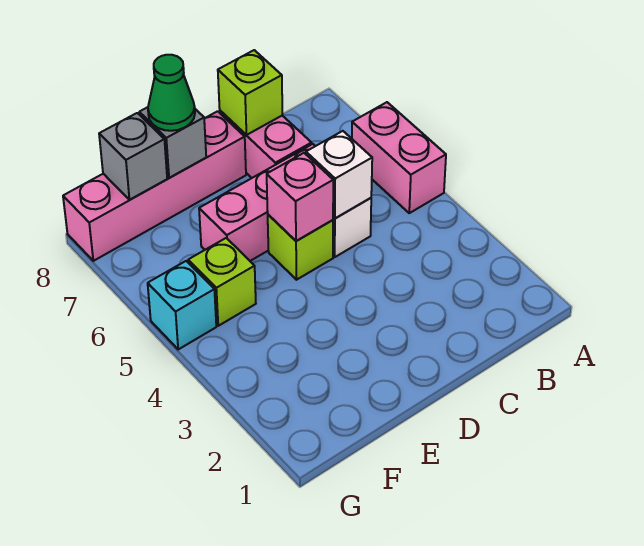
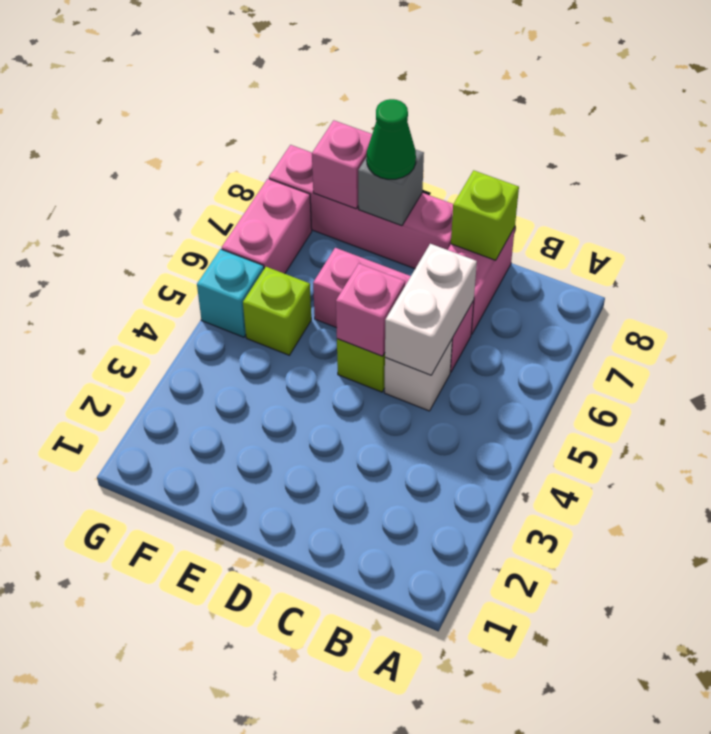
pink 1x2 brick [352,102,446,213] -> pink 1x2 brick moved to [222,179,312,274]
white 1x1 brick [306,131,372,218] -> white 1x2 brick [385,244,477,375]
grey 1x1 brick [99,113,167,200] -> pink 1x1 brick [312,120,372,209]

